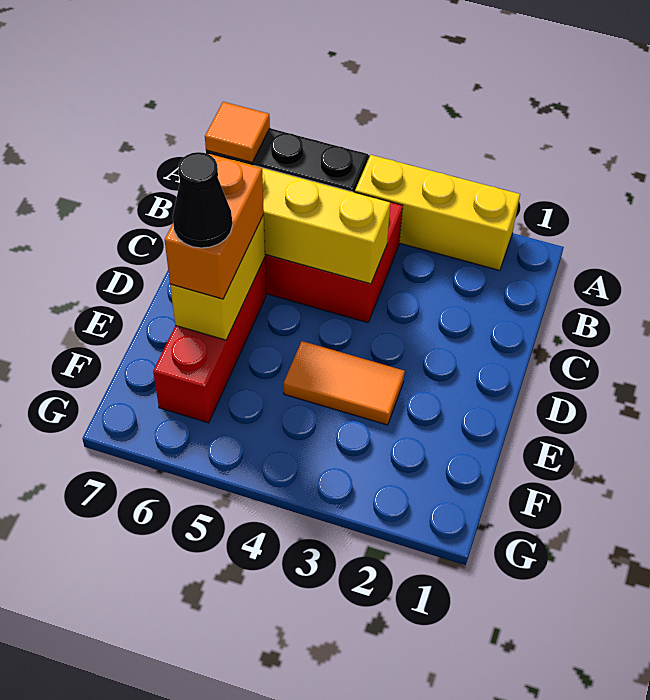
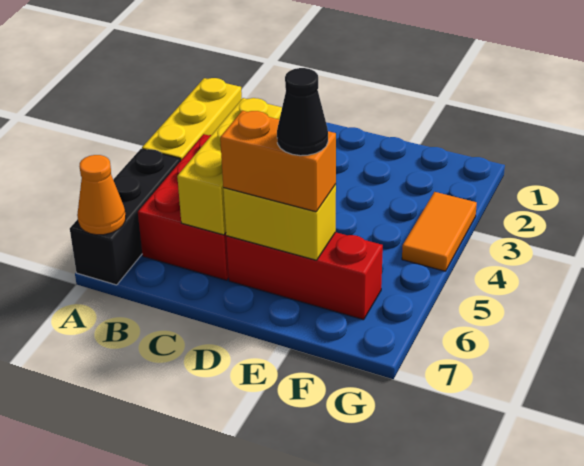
orange 1x1 tile [205,102,270,162] -> orange 1x1 cone [77,155,126,235]
orange 1x2 tile [284,341,405,425] -> orange 1x2 tile moved to [402,192,477,271]

